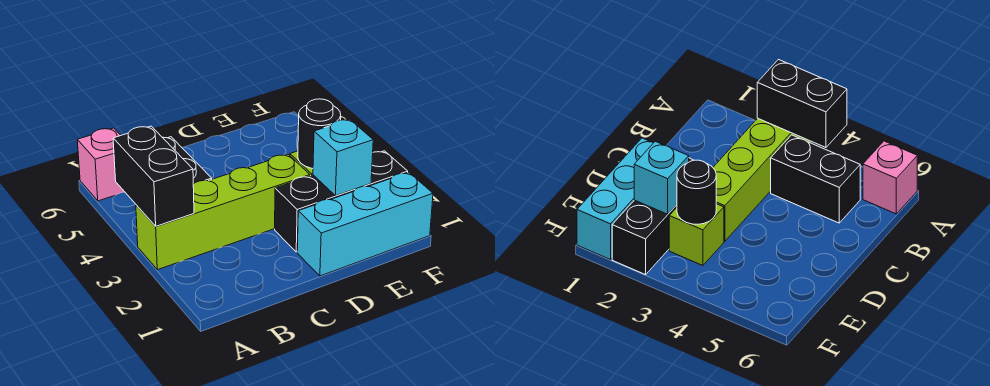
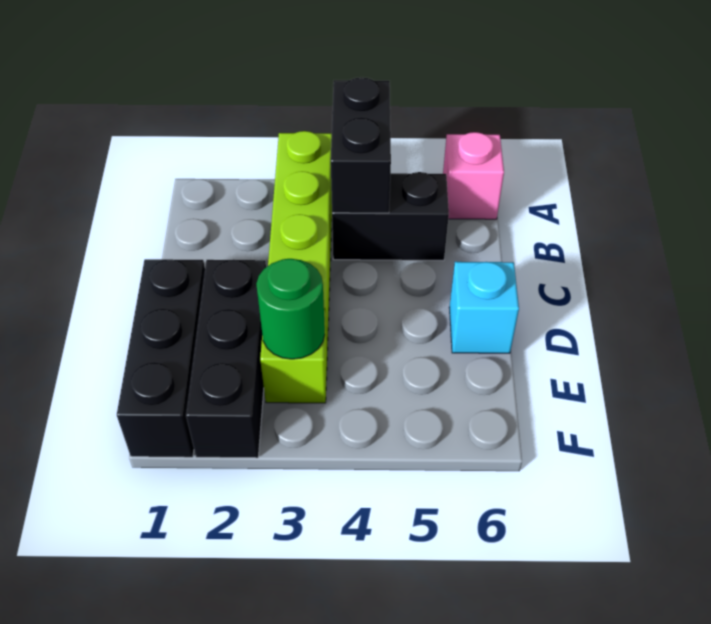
black 1x2 brick [113,126,194,226] -> black 1x2 brick turned to [331,77,391,213]
cyan 1x3 brick [297,172,433,276] -> black 1x3 brick [117,259,205,457]
cyan 1x1 brick [313,119,373,196] -> cyan 1x1 brick moved to [449,262,519,353]
black 1x1 round brick [298,99,341,168] -> green 1x1 round brick [256,259,325,359]

